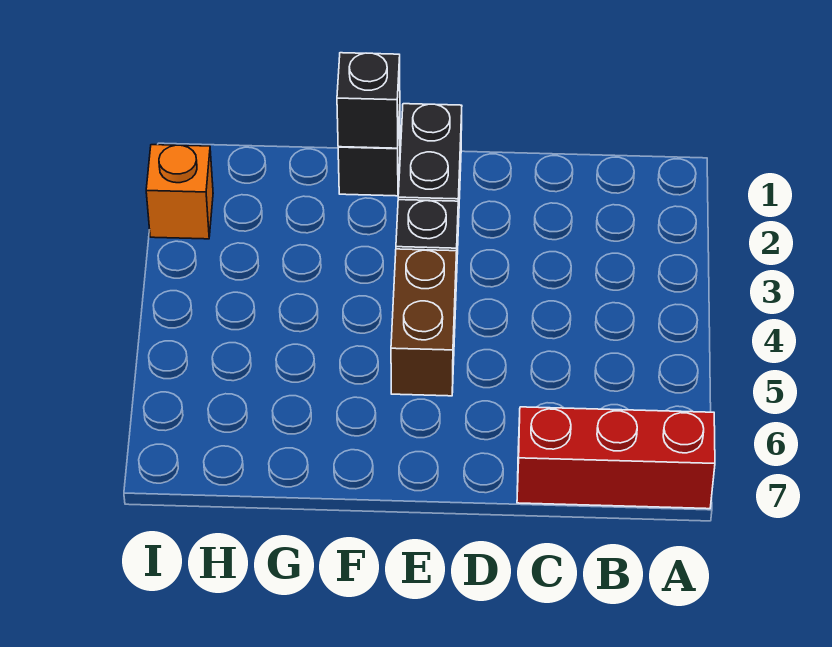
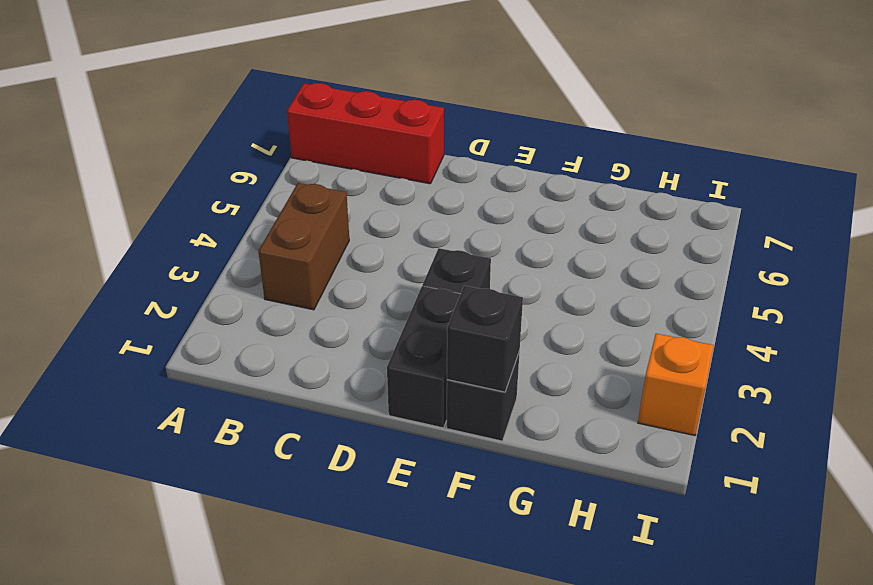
brown 1x2 brick [391,249,457,396] -> brown 1x2 brick moved to [258,183,349,310]

